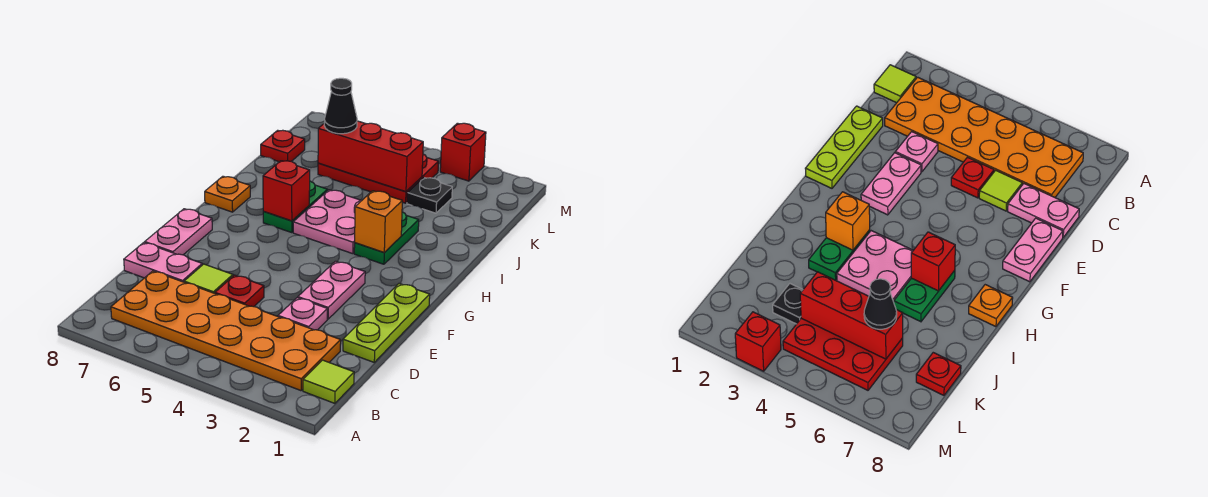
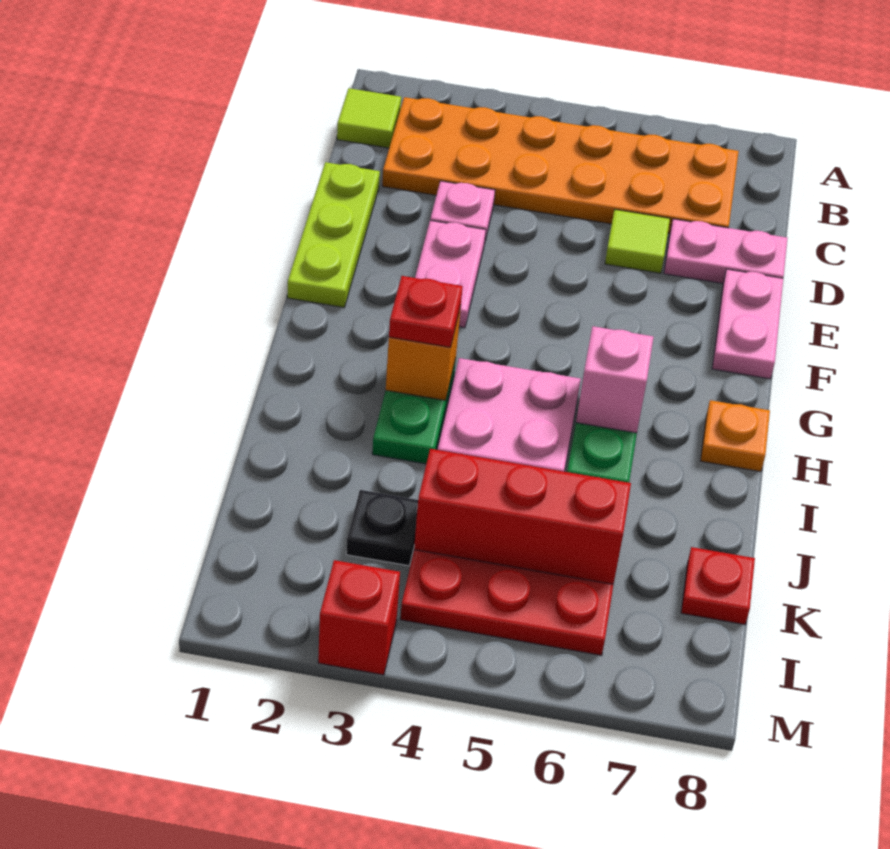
red 1x1 plate [215,275,264,307] -> red 1x1 plate moved to [389,276,463,348]
red 1x1 brick [263,161,310,221] -> pink 1x1 brick [576,326,654,433]
black 1x1 cone [324,78,357,134] -> none

